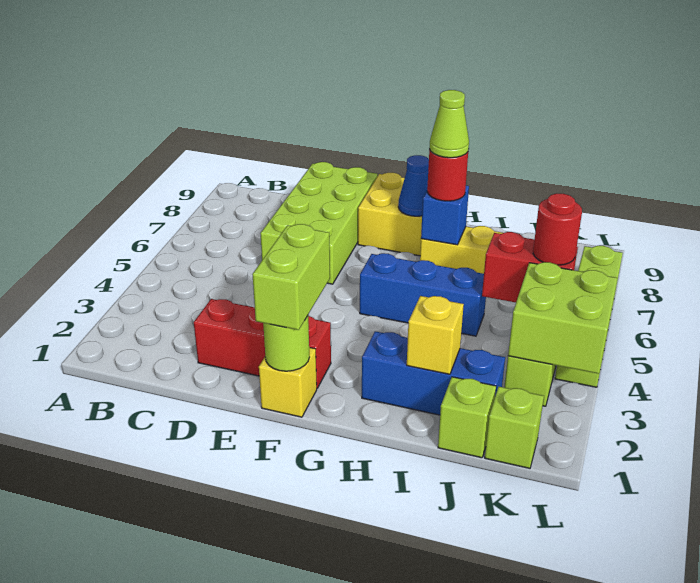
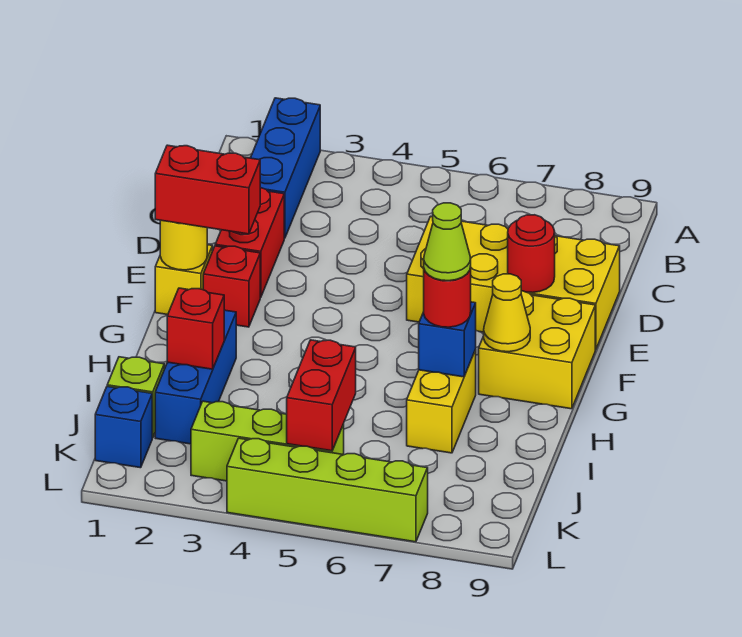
lime 2x4 brick [260,162,378,284] -> yellow 2x4 brick [407,216,620,350]
lime 1x1 round brick [263,316,309,371] -> yellow 1x1 round brick [160,220,207,270]
lime 1x2 brick [252,224,330,330] -> red 1x2 brick [155,145,260,234]
blue 1x3 brick [360,253,486,336] -> blue 1x3 brick moved to [251,98,320,238]
blue 1x1 cone [398,155,429,216] -> yellow 1x1 cone [484,274,530,352]
yellow 1x1 brick [407,296,464,374] -> red 1x1 brick [167,288,224,369]
lime 1x1 brick [485,387,544,468] -> blue 1x1 brick [95,386,152,468]
lime 2x2 brick [508,262,618,374] -> none
red 1x1 round brick [533,193,582,265] -> red 1x1 round brick moved to [508,215,555,293]

